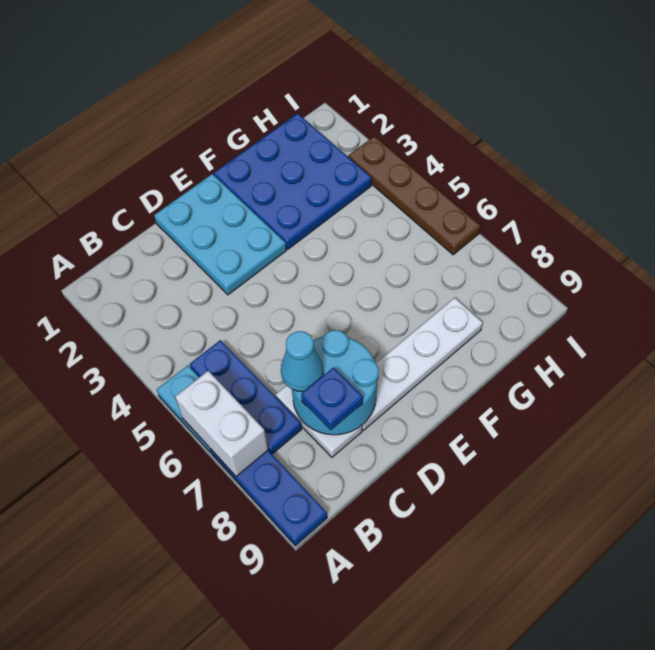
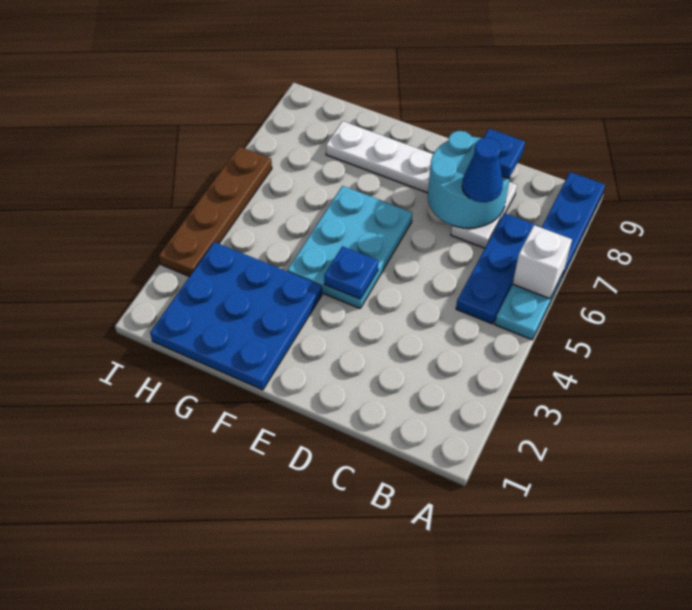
white 1x2 brick [175,371,268,476] -> white 1x1 brick [513,225,572,299]
cyan 1x1 cone [281,331,323,392] -> blue 1x1 cone [462,138,503,202]
cyan 2x3 plate [154,174,286,295] -> cyan 2x3 plate moved to [287,186,412,308]
none -> blue 1x1 plate [324,246,378,299]

